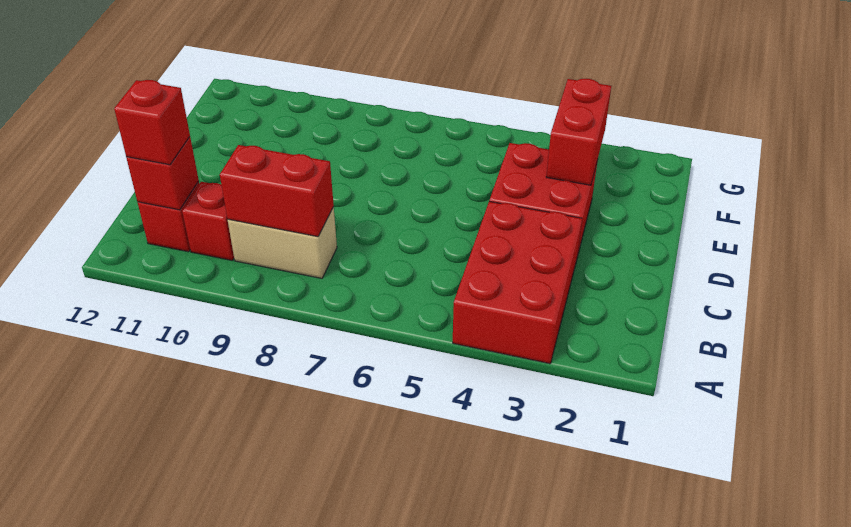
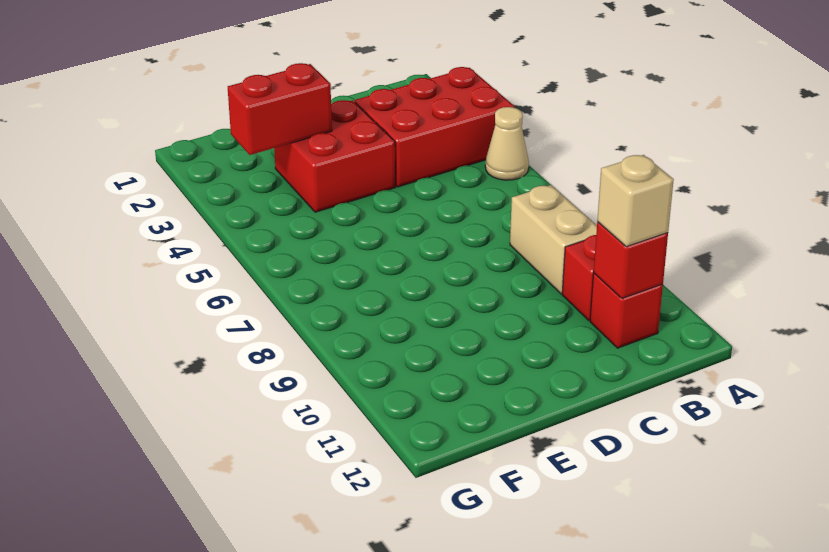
none -> tan 1x1 cone [485,107,529,180]
red 1x2 brick [220,145,334,237] -> none
red 1x1 brick [114,80,190,165] -> tan 1x1 brick [597,155,674,247]

